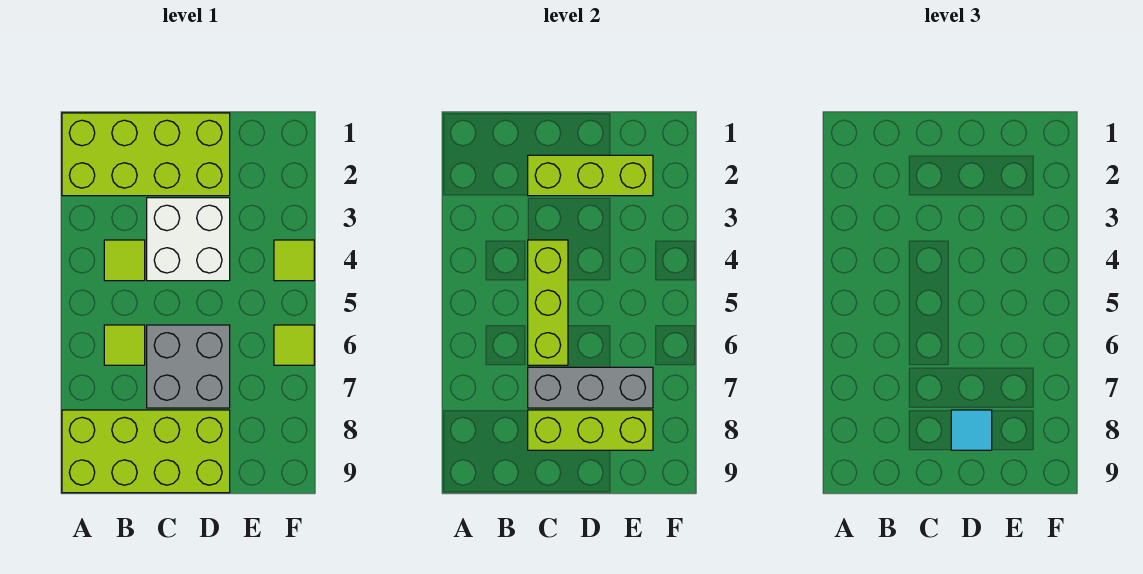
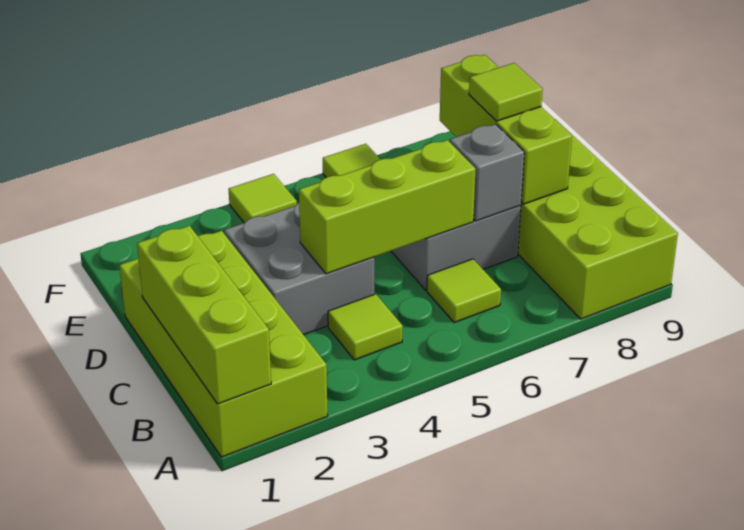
lime 1x3 brick [528,155,653,196] -> lime 1x3 brick moved to [137,226,271,404]
white 2x2 brick [147,198,230,281] -> grey 2x2 brick [224,203,374,335]
grey 1x3 brick [528,367,653,408] -> grey 1x1 brick [450,124,524,221]
cyan 1x1 tile [951,410,992,450] -> lime 1x1 tile [469,63,543,121]

